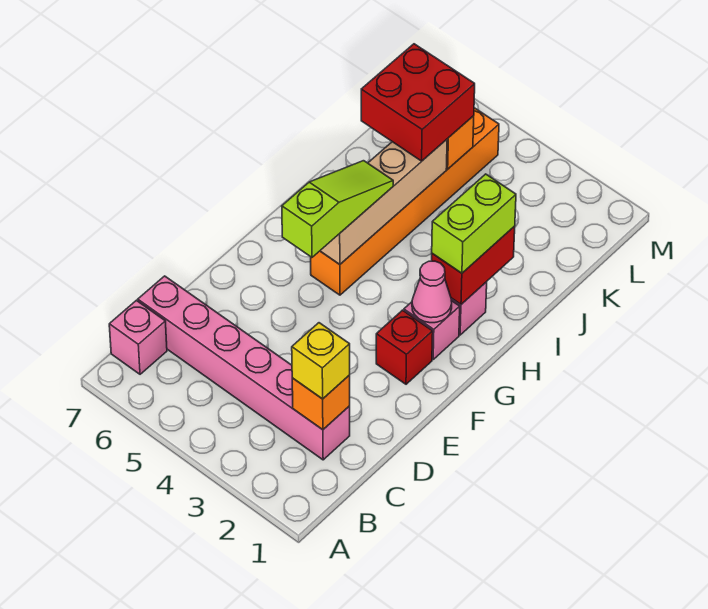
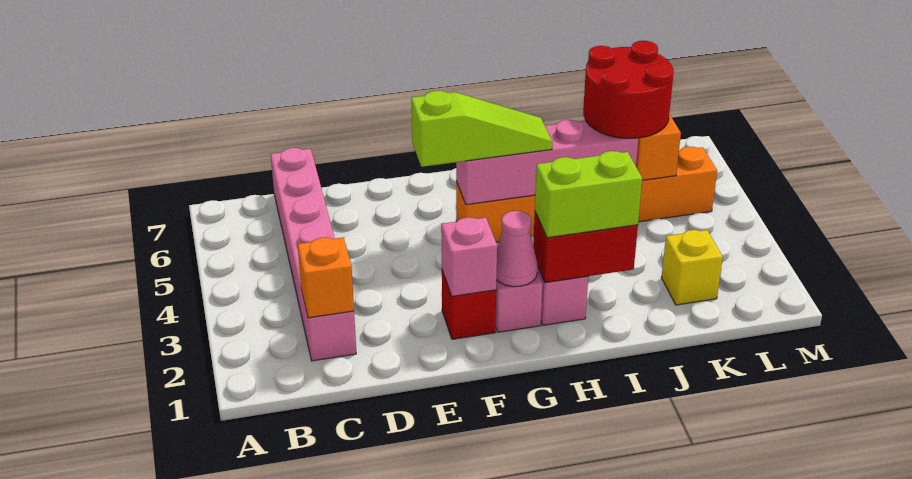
pink 1x1 brick [109,300,167,374] -> pink 1x1 brick moved to [441,217,497,296]
yellow 1x1 brick [292,323,350,399] -> yellow 1x1 brick moved to [661,230,723,305]
tan 1x4 brick [320,139,447,264] -> pink 1x4 brick [456,120,638,205]
red 2x2 brick [361,44,475,161] -> red 2x2 round brick [583,41,674,138]

